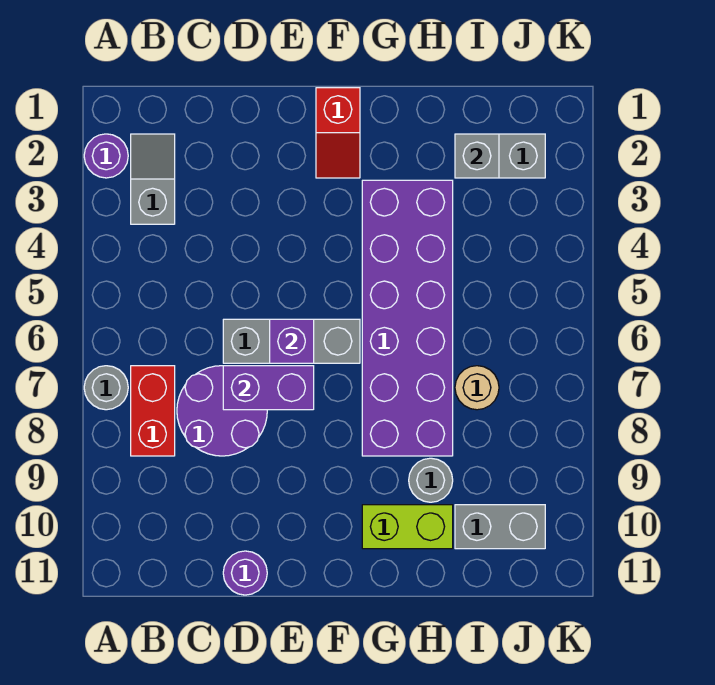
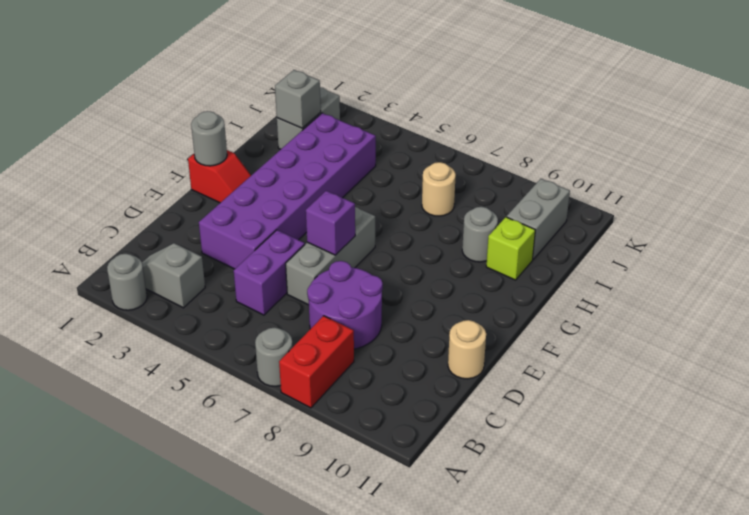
purple 1x1 round brick [84,134,128,178] -> grey 1x1 round brick [107,254,147,310]
red 1x2 brick [131,366,175,456] -> red 1x2 brick turned to [279,316,354,408]
purple 1x2 brick [223,366,314,410] -> purple 1x2 brick moved to [234,230,305,315]
purple 1x1 round brick [223,551,267,595] -> tan 1x1 round brick [448,320,486,379]
none -> grey 1x1 round brick [191,111,227,166]
purple 2x6 brick [362,180,453,456] -> purple 2x6 brick turned to [199,113,376,269]
lime 1x2 brick [362,505,453,549] -> lime 1x1 brick [486,217,535,280]

